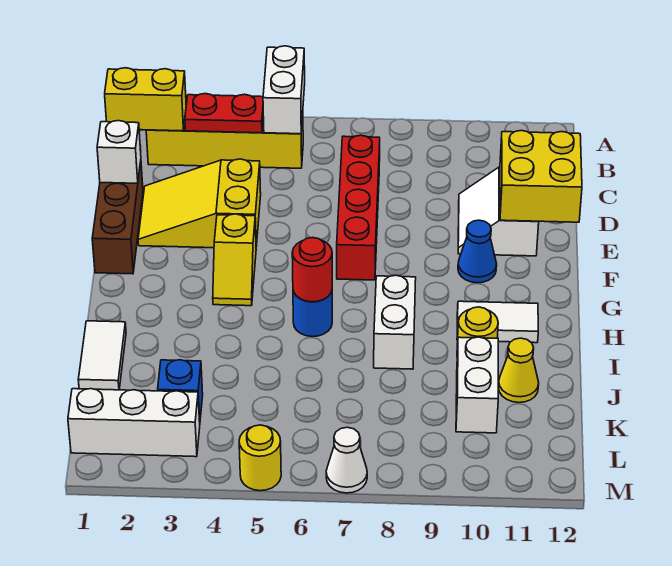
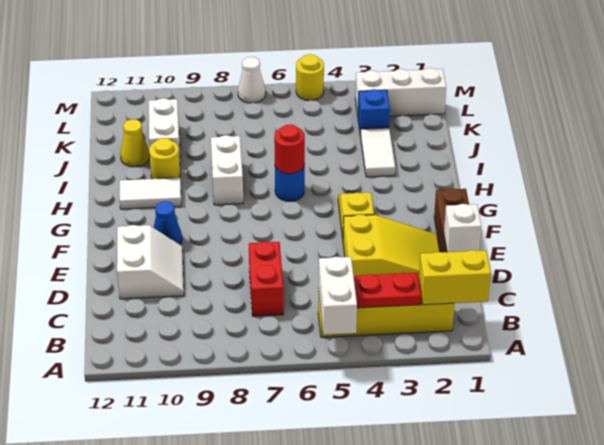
red 1x4 brick [337,135,380,280] -> red 1x2 brick [249,242,284,316]
yellow 2x2 brick [500,130,582,222] -> none
white 1x2 tile [78,321,126,390] -> white 1x2 tile moved to [360,128,395,177]

